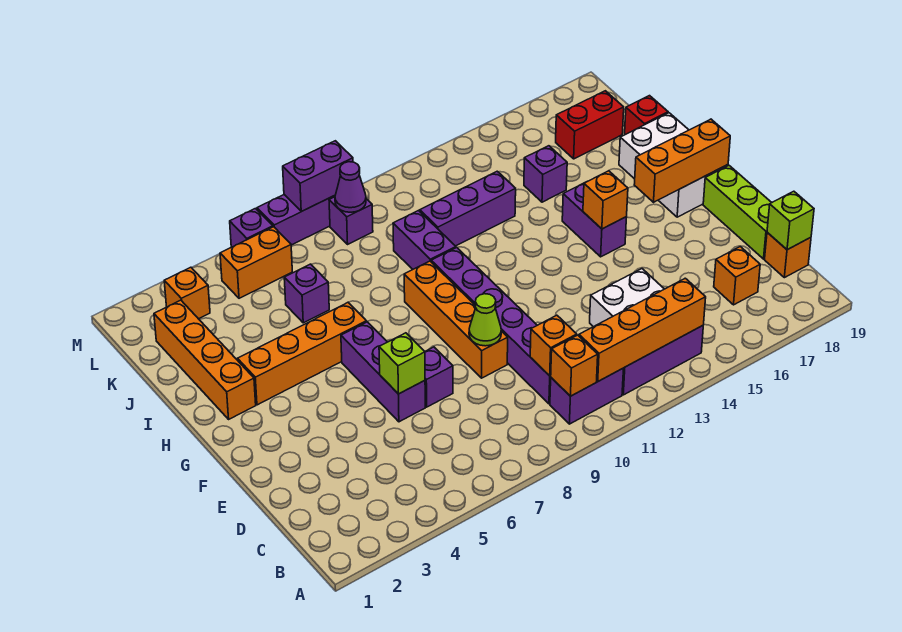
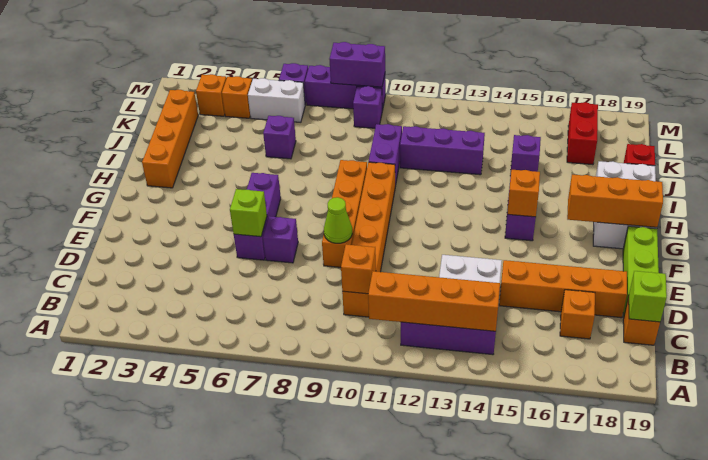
purple 1x2 brick [550,368,624,424] -> none
orange 1x1 brick [551,335,598,396] -> orange 1x1 brick moved to [222,76,252,118]
purple 1x6 brick [431,248,551,404] -> orange 1x6 brick [342,162,395,317]
orange 1x4 brick [238,302,366,405] -> orange 1x4 brick moved to [499,260,627,318]
red 1x2 brick [556,91,624,159] -> red 1x2 brick turned to [567,102,598,165]
orange 1x2 brick [220,227,292,298] -> white 1x2 brick [248,78,305,122]
purple 1x1 cone [335,162,366,212] -> none

